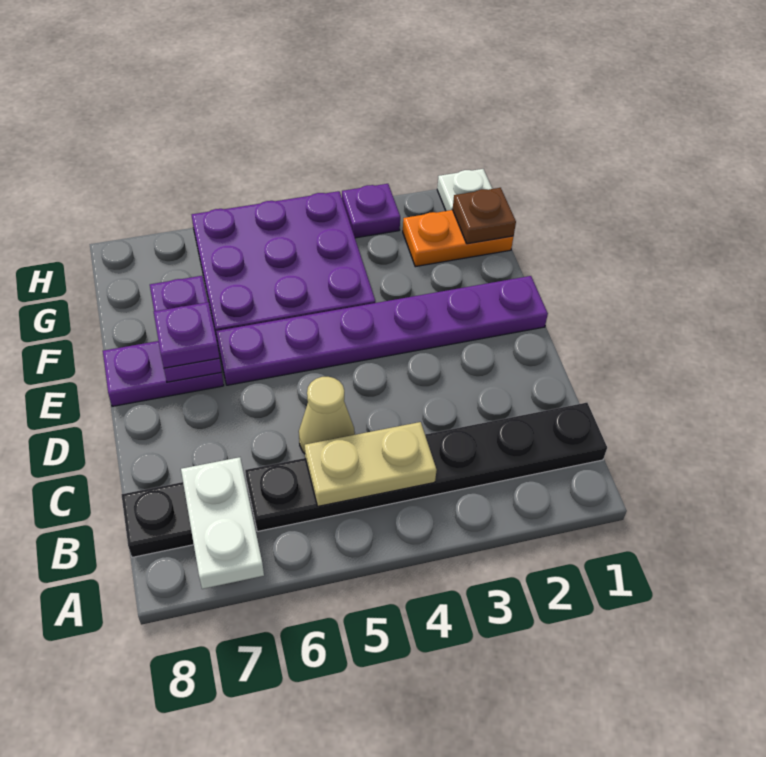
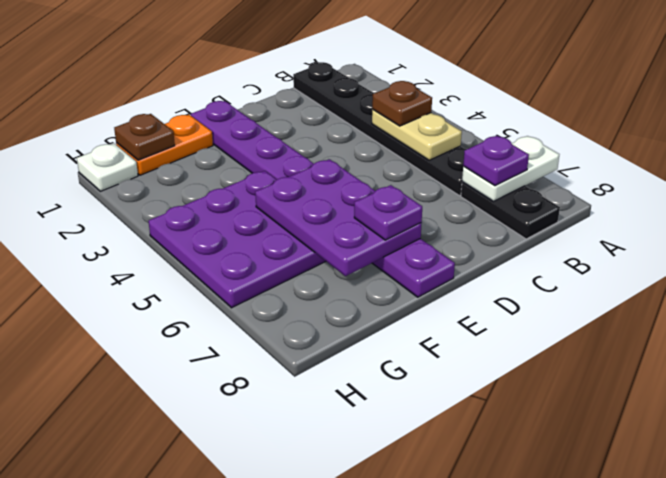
none -> brown 1x1 plate [372,81,432,126]
tan 1x1 cone [299,377,355,454] -> none
purple 1x2 plate [150,276,222,382] -> purple 2x3 plate [255,159,422,276]
orange 1x2 plate [403,210,513,267] -> orange 1x2 plate turned to [116,115,213,175]
purple 1x1 plate [342,184,400,238] -> purple 1x1 plate moved to [463,136,529,186]

